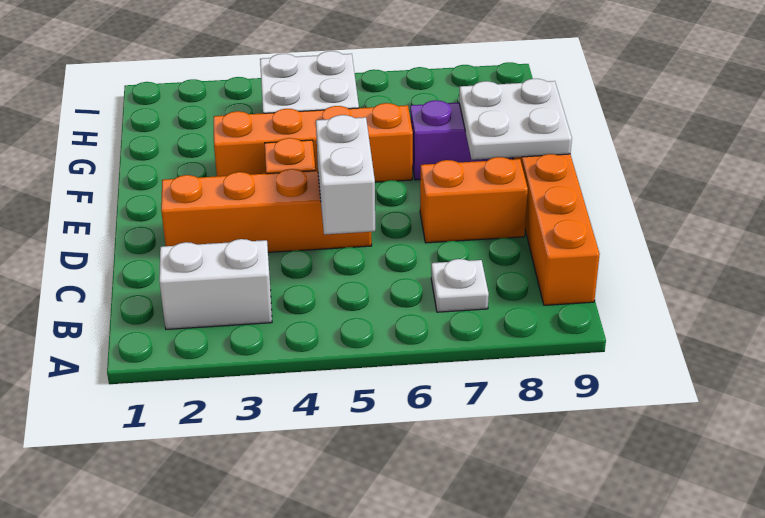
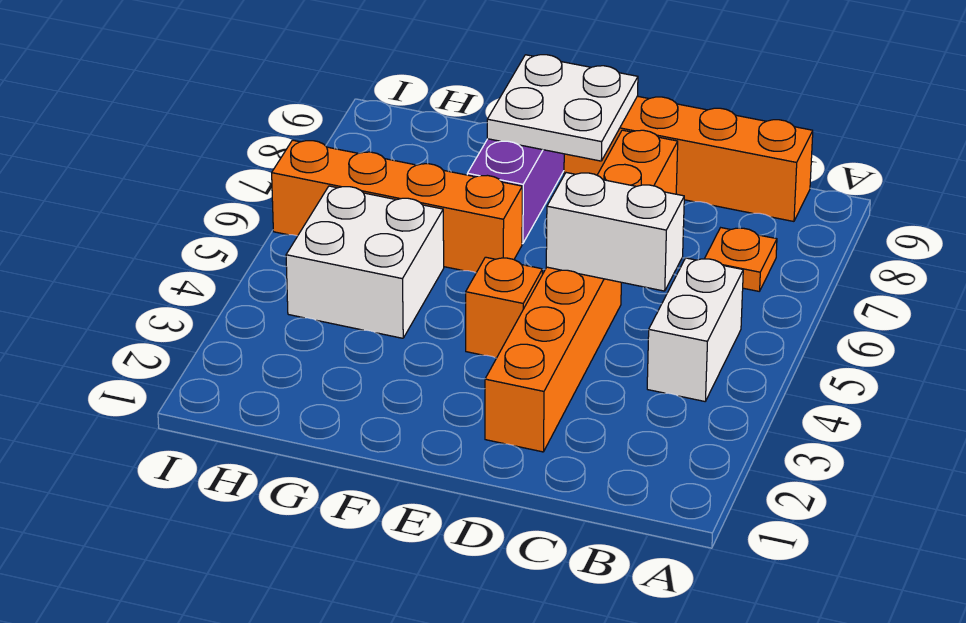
white 1x2 brick [159,239,272,329] -> white 1x2 brick moved to [647,258,743,401]
white 1x1 plate [431,259,489,312] -> orange 1x1 plate [705,228,777,291]
orange 1x4 brick [214,103,413,182] -> orange 1x4 brick turned to [272,140,522,273]

